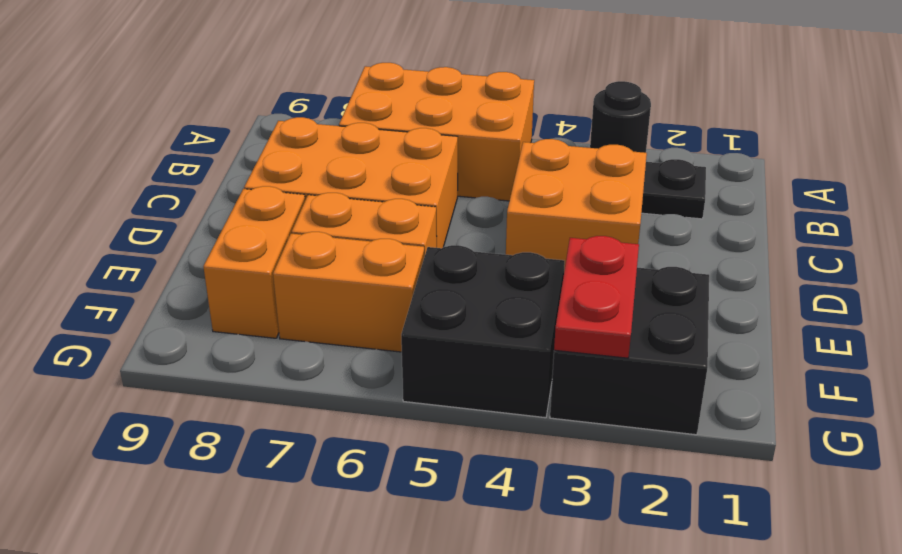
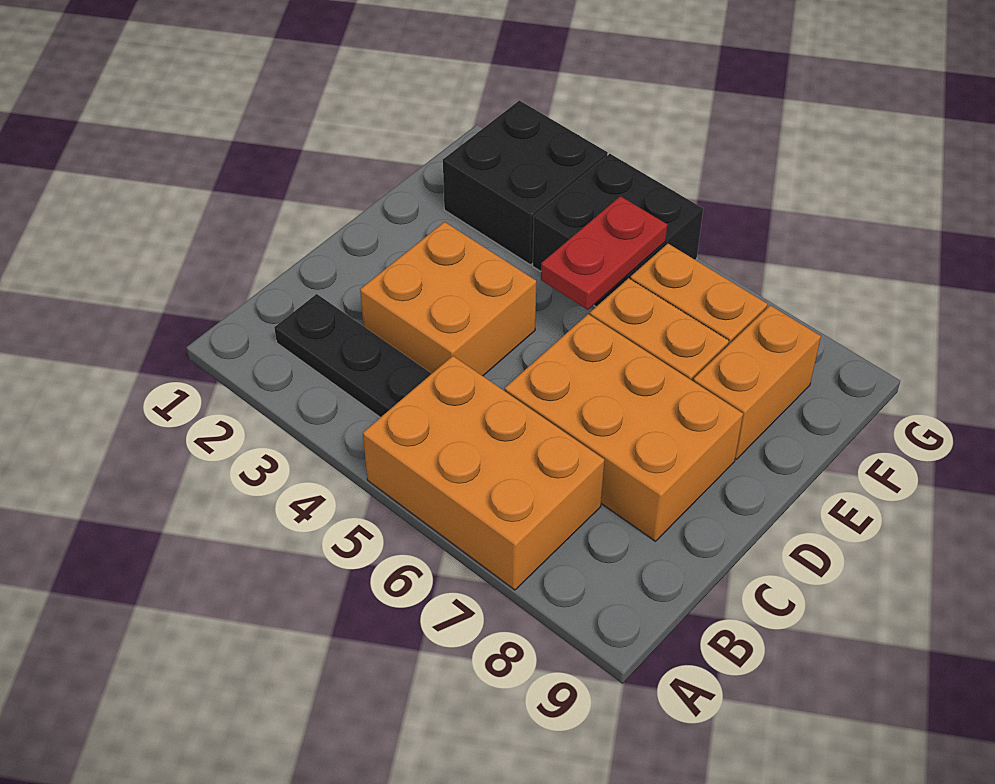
black 1x1 round brick [590,81,651,153] -> none
red 1x2 plate [554,236,639,358] -> red 1x2 plate moved to [541,196,667,310]

